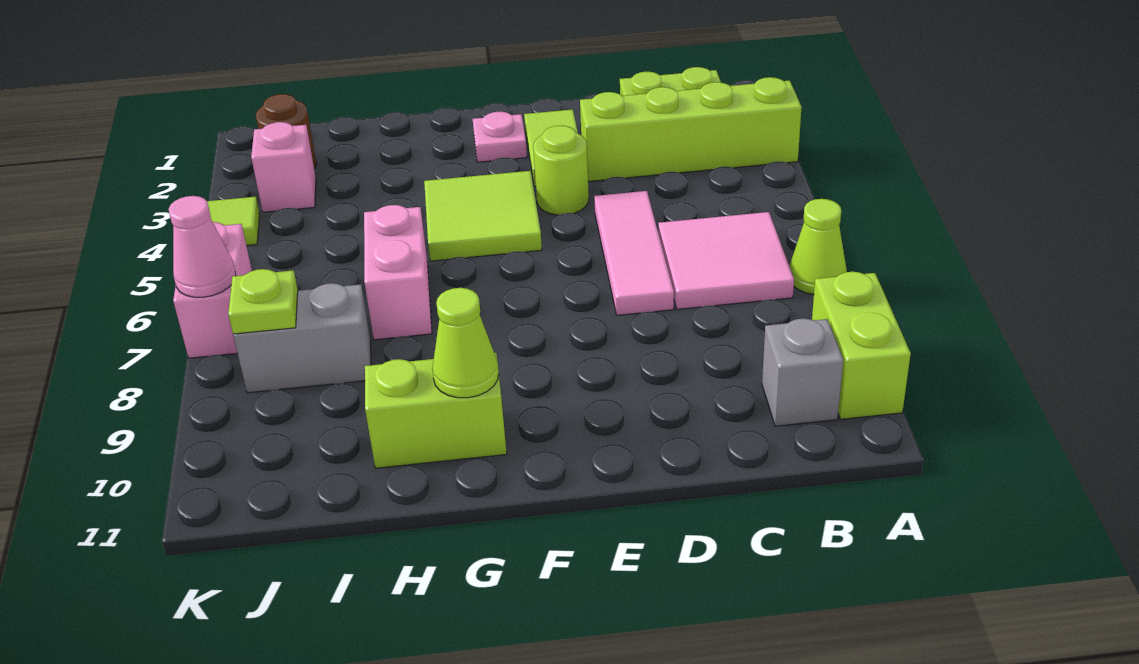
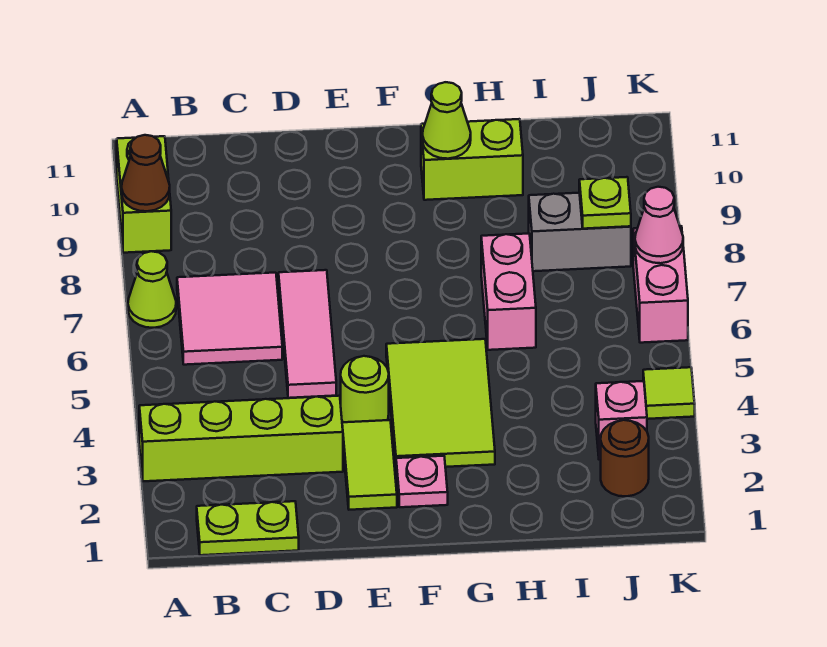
none -> brown 1x1 cone [121,135,170,211]
grey 1x1 brick [762,318,843,426] -> none
lime 2x2 tile [424,171,542,261] -> lime 2x3 tile [386,339,495,467]

